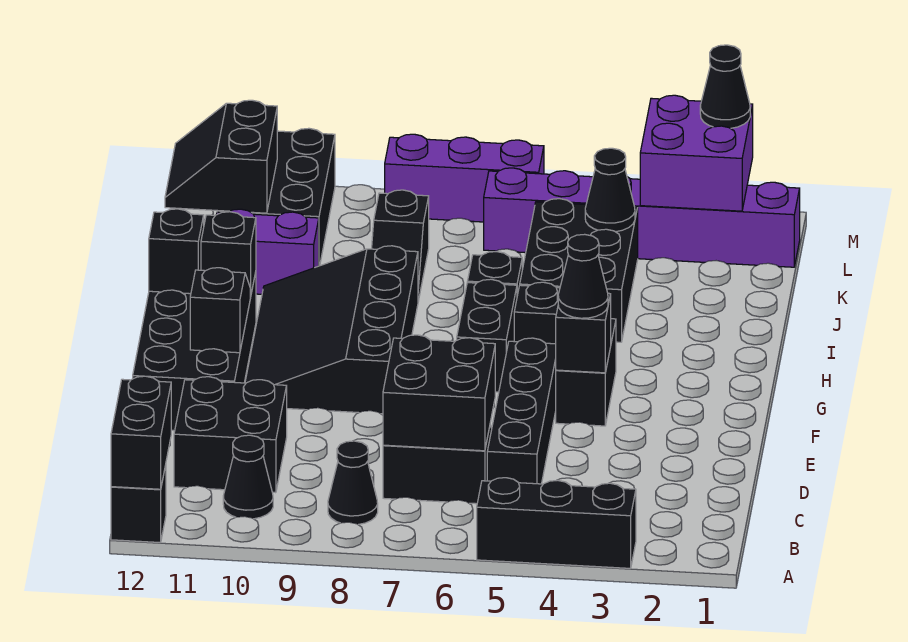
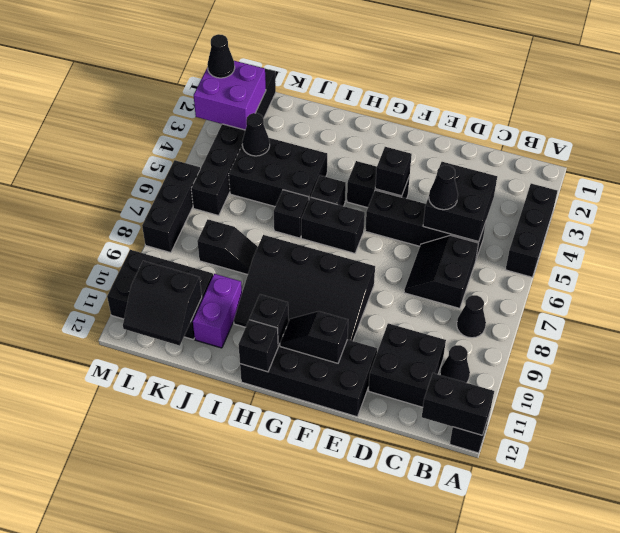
black 2x2 brick [383,335,495,451] -> black 2x2 brick moved to [423,162,497,242]
black 1x1 cone [558,234,608,318] -> black 1x1 cone moved to [429,165,458,210]
purple 1x6 brick [484,168,800,267] -> black 1x6 brick [191,69,276,216]
purple 1x3 brick [385,134,544,222] -> black 1x3 brick [142,160,200,253]

